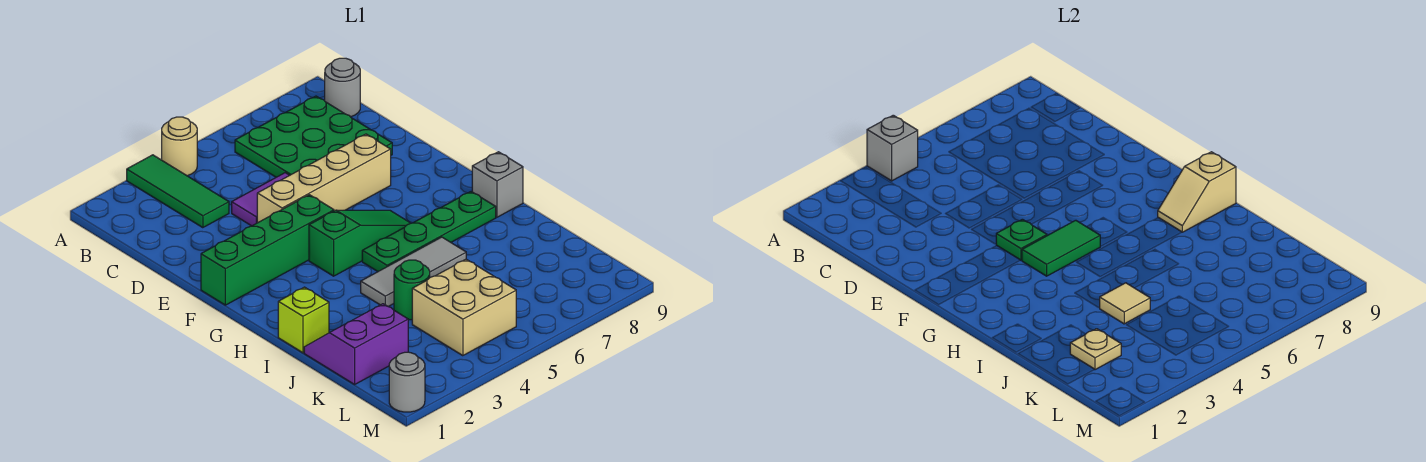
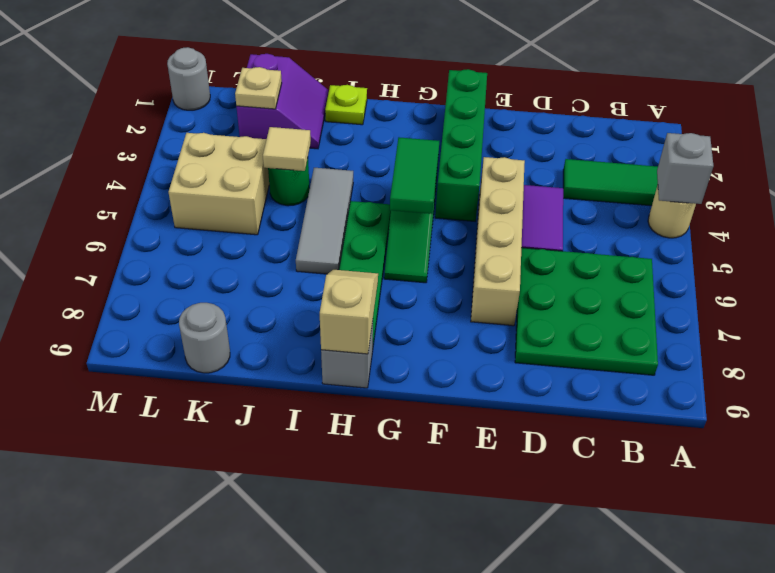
grey 1x1 round brick [325,58,360,117] -> grey 1x1 round brick moved to [179,303,230,373]
green 1x1 plate [996,219,1047,260] -> none
lime 1x1 brick [278,287,329,353] -> lime 1x1 plate [325,85,367,125]

